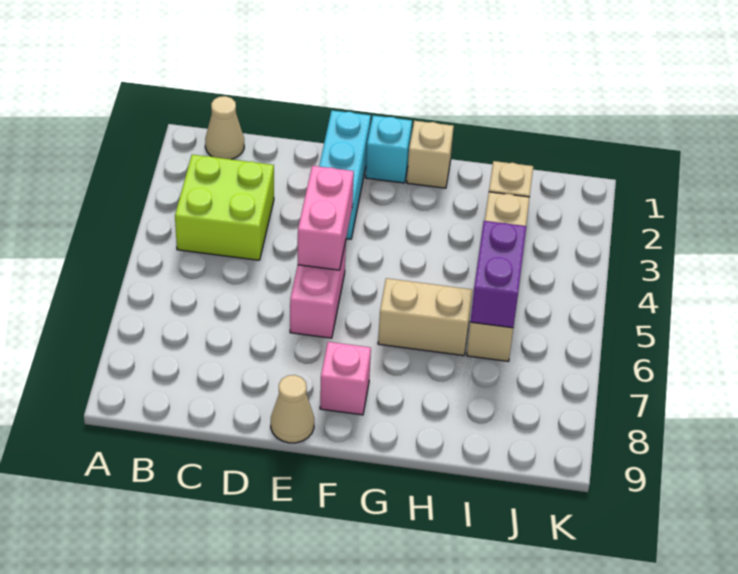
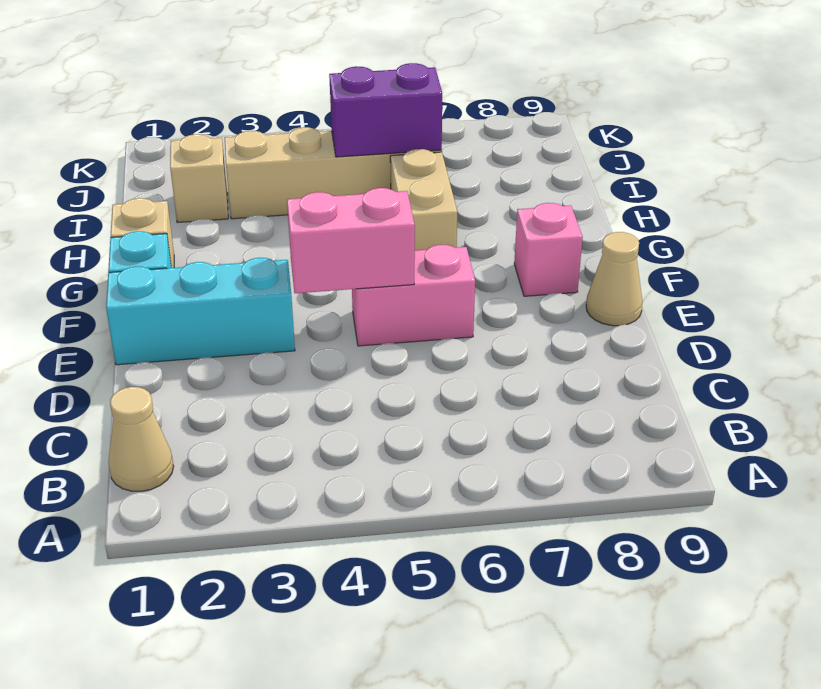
lime 2x2 brick [175,155,274,260] -> none

